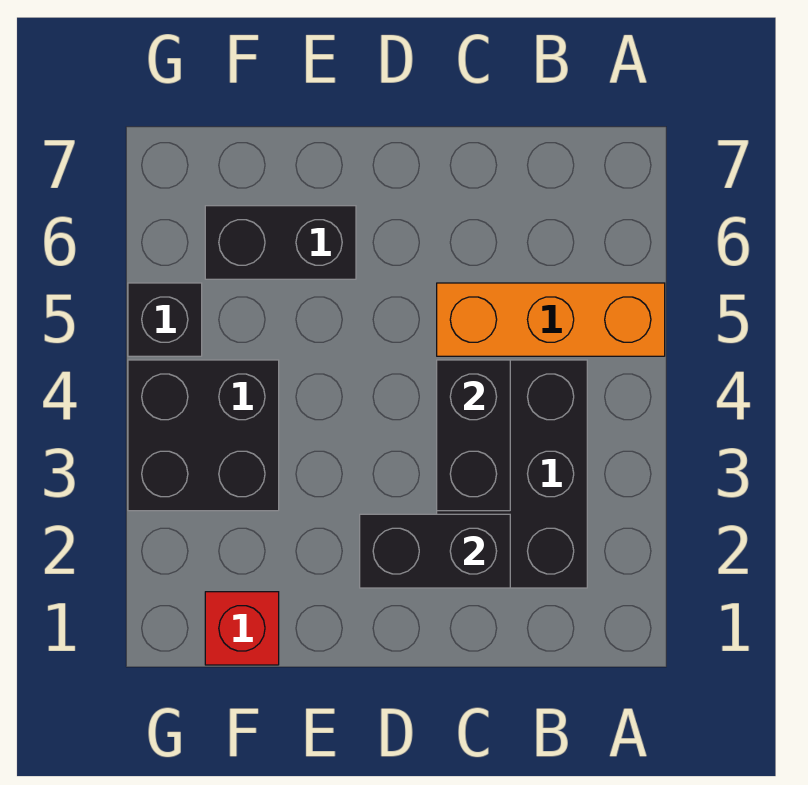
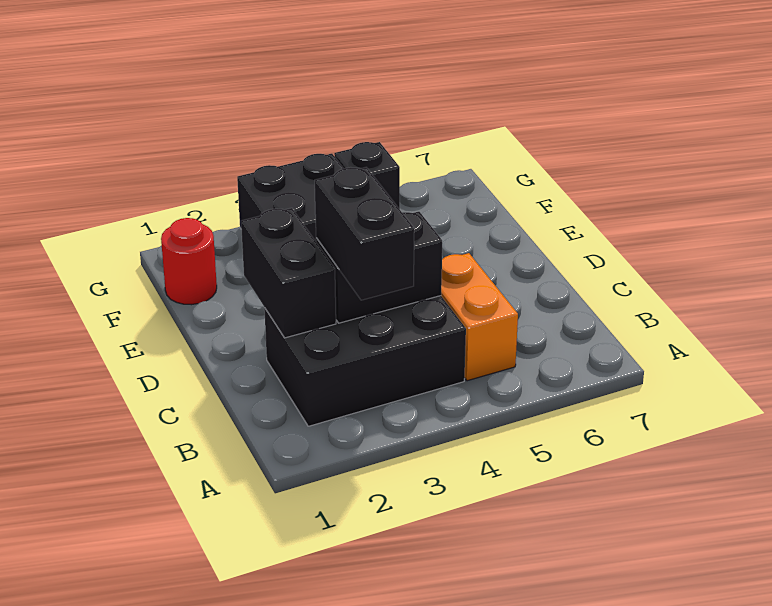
orange 1x3 brick [437,283,665,356] -> orange 1x2 brick [441,253,518,381]
black 1x2 brick [205,206,356,279] -> black 1x2 brick moved to [315,167,414,300]
red 1x1 brick [205,592,279,665] -> red 1x1 round brick [161,218,217,305]

